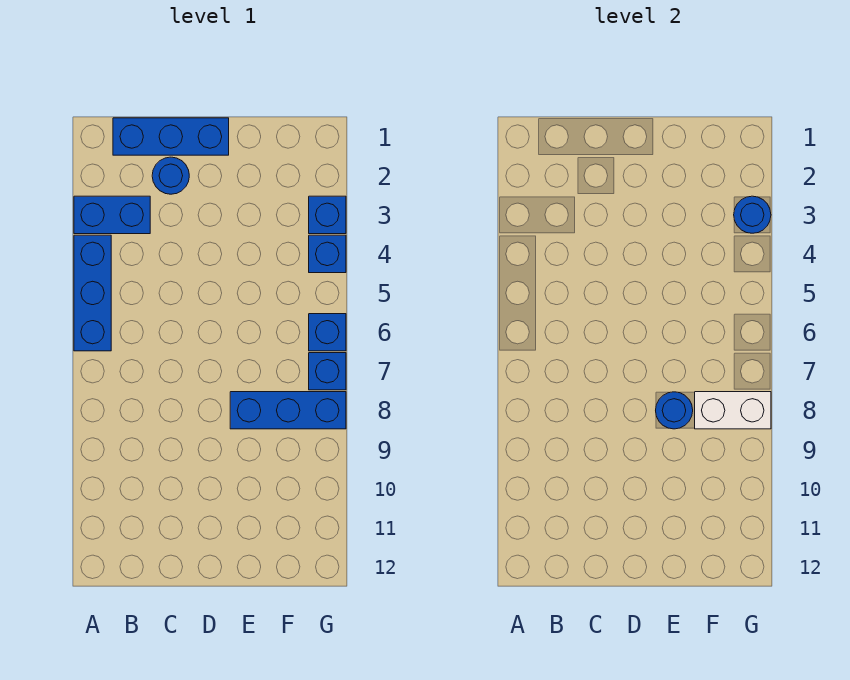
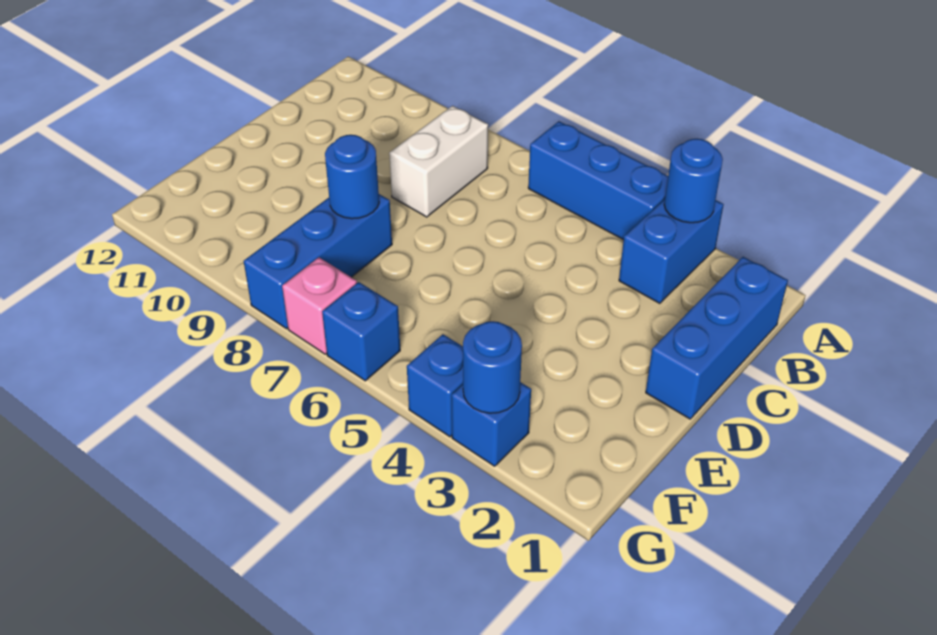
blue 1x1 round brick [152,157,189,194] -> blue 1x1 round brick moved to [664,139,723,223]
white 1x2 brick [695,392,771,429] -> white 1x2 brick moved to [389,106,488,217]
blue 1x1 brick [309,353,346,390] -> pink 1x1 brick [282,257,357,354]

